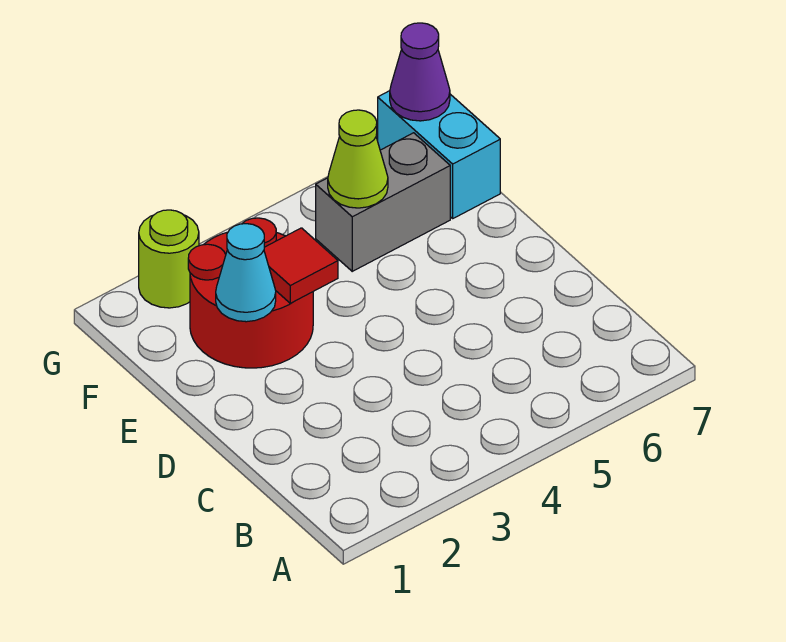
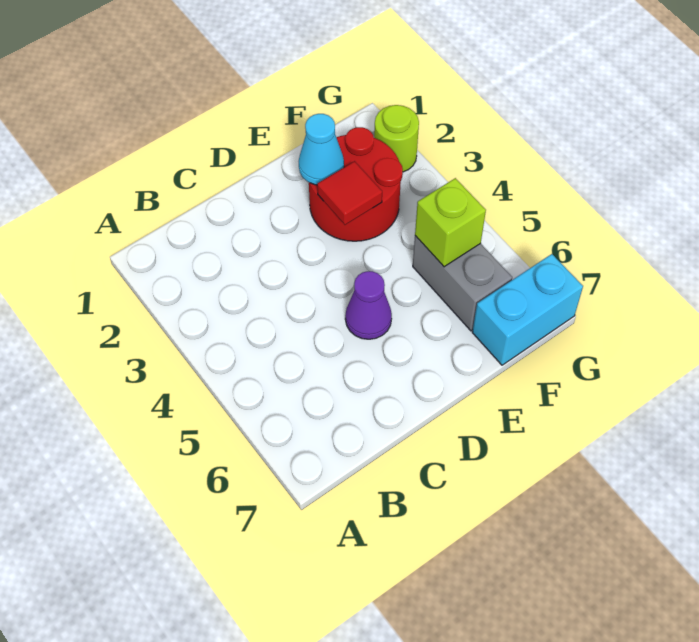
lime 1x1 cone [328,110,388,208] -> lime 1x1 brick [415,178,486,267]
purple 1x1 cone [390,23,450,121] -> purple 1x1 cone moved to [345,271,392,339]

